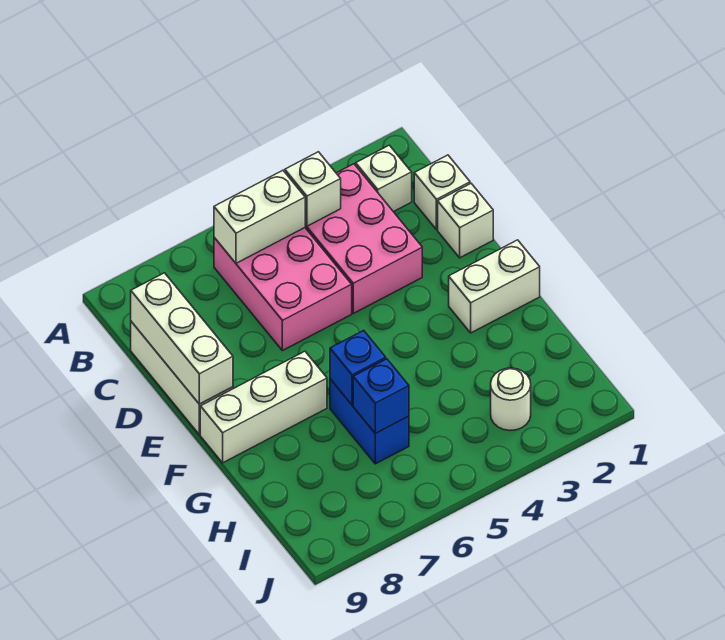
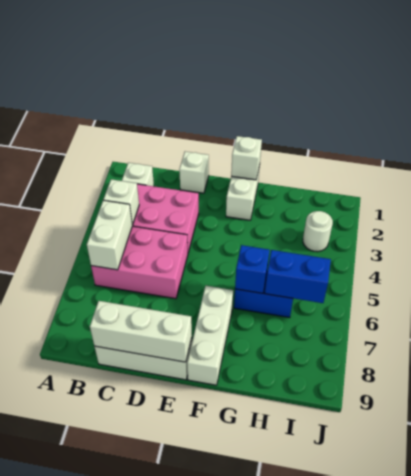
white 1x1 brick [414,155,470,230] -> white 1x1 brick moved to [231,136,262,180]
blue 1x1 brick [353,359,409,433] -> blue 1x2 brick [265,250,331,303]

